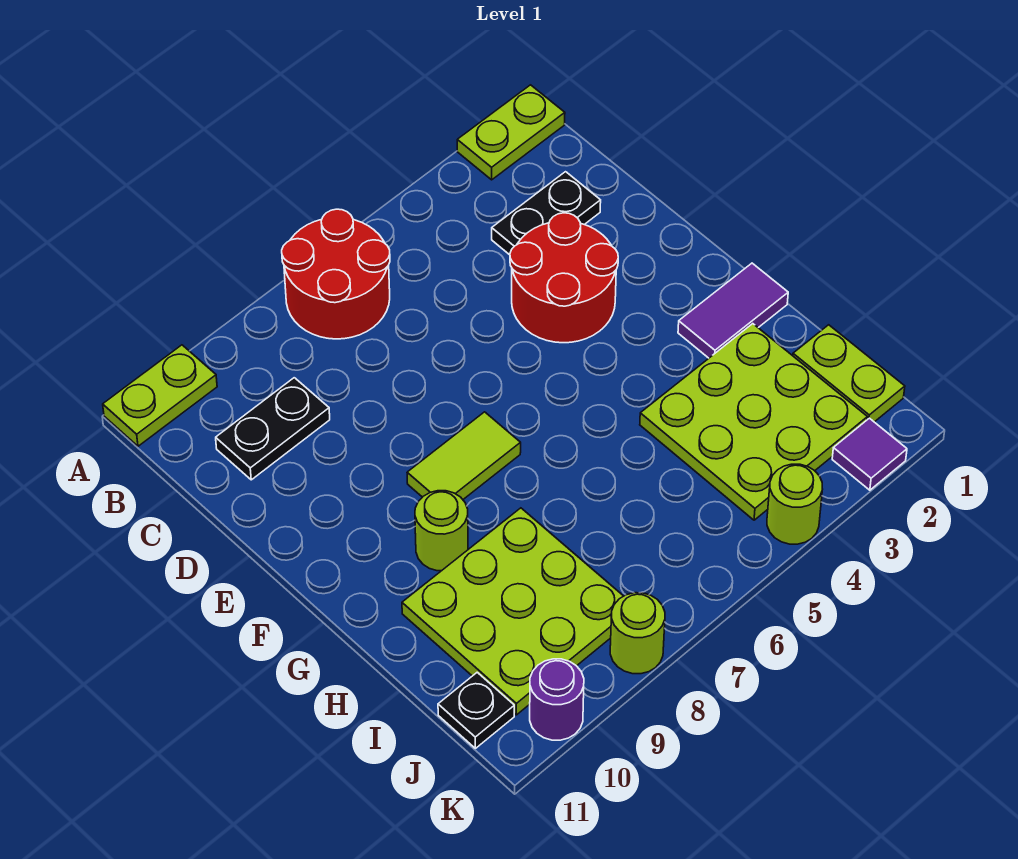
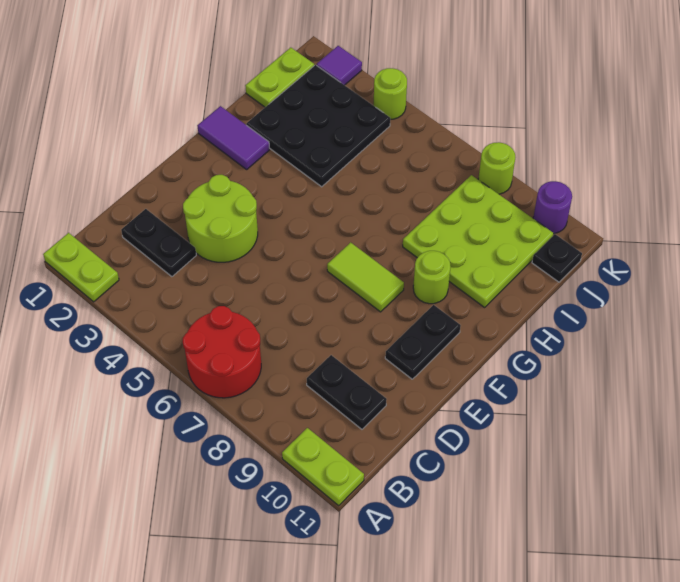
red 2x2 round brick [510,213,618,343] -> lime 2x2 round brick [183,175,258,262]
none -> black 1x2 plate [385,305,461,379]
lime 3x3 plate [640,324,867,520] -> black 3x3 plate [246,65,390,187]

